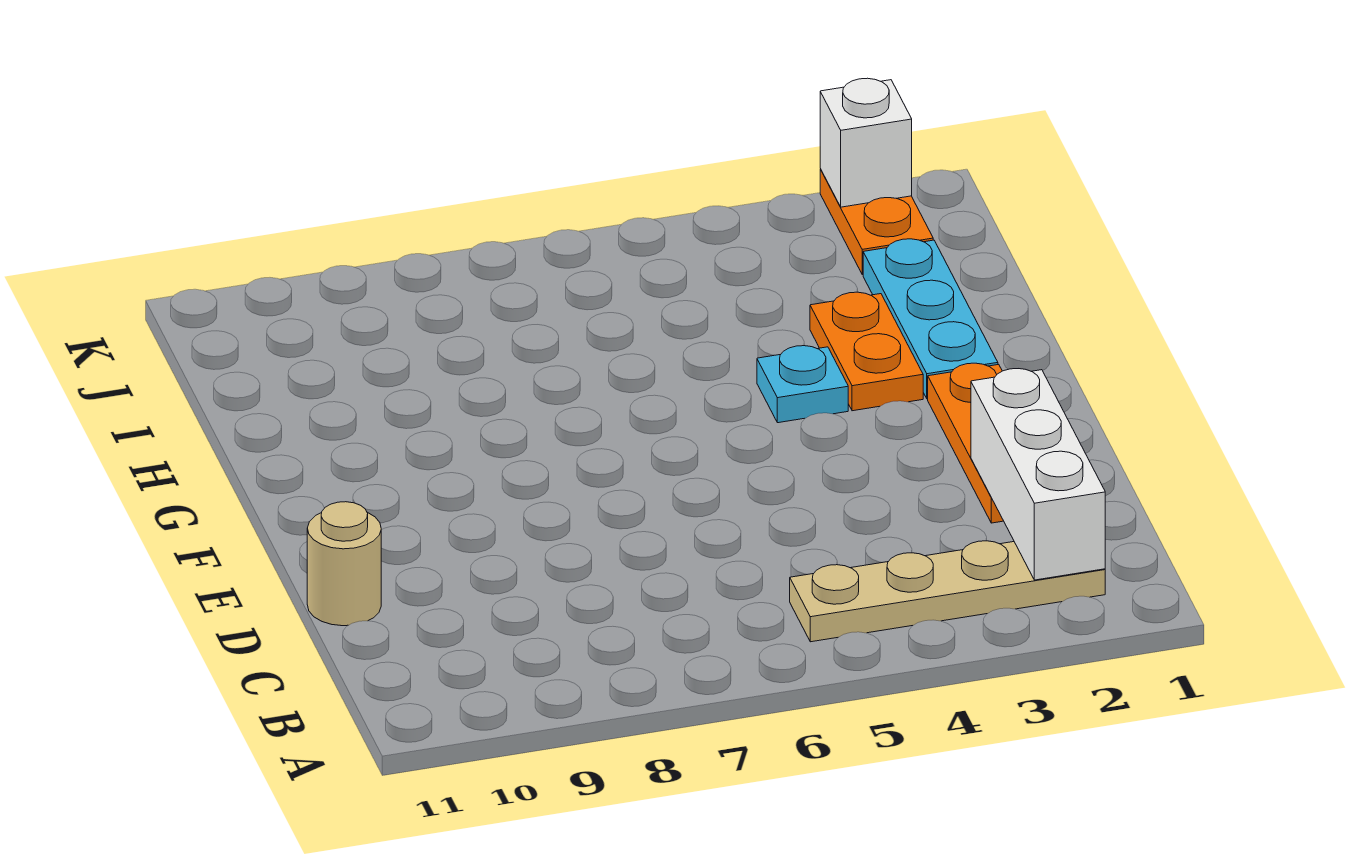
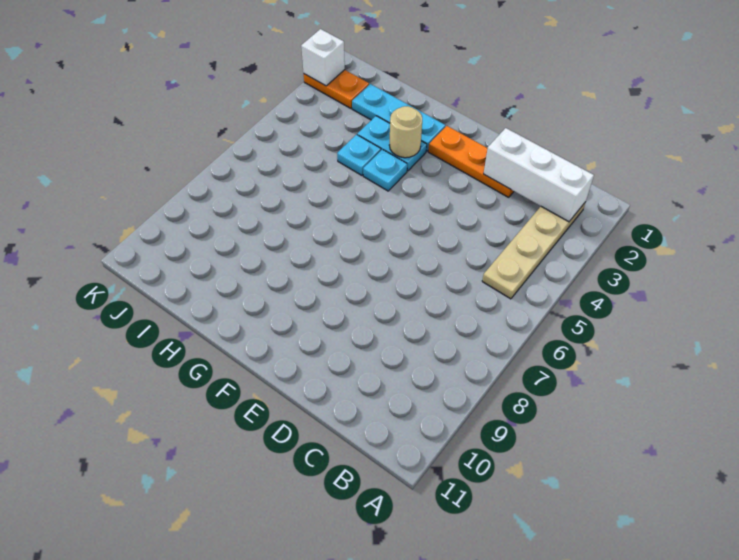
tan 1x1 round brick [307,502,381,626] -> tan 1x1 round brick moved to [389,106,422,158]
orange 1x2 plate [810,292,923,411] -> cyan 1x2 plate [357,116,427,171]
none -> cyan 1x1 plate [337,135,381,175]

